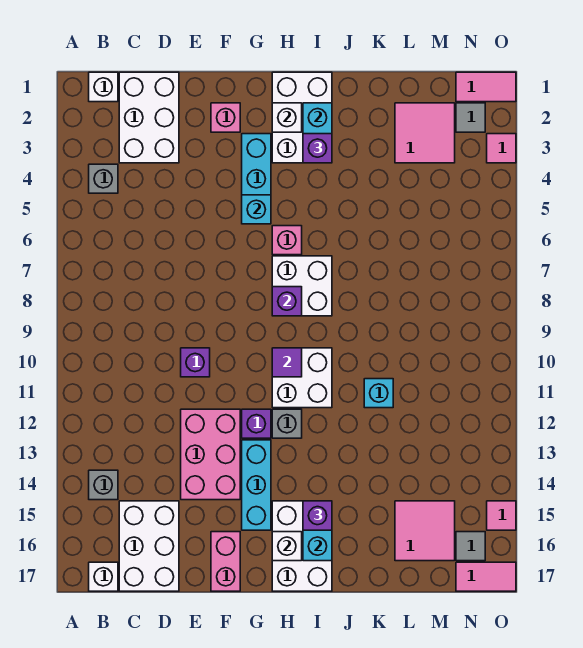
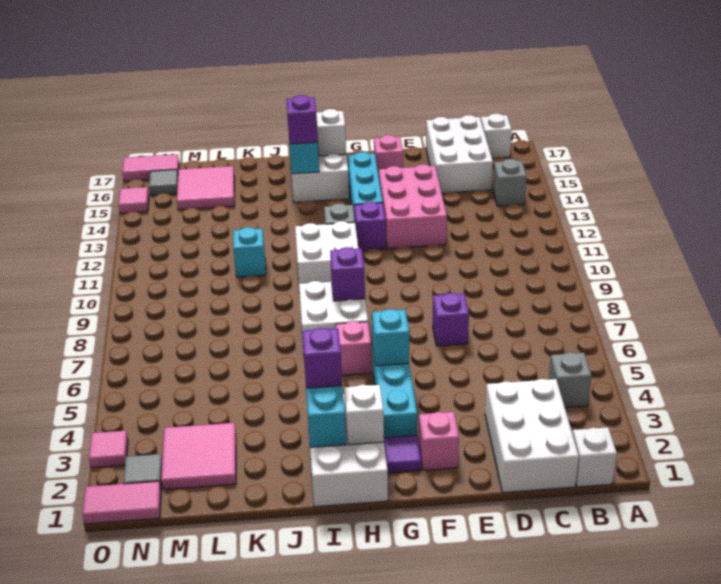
purple 1x1 brick [181,348,210,377] -> purple 1x1 brick moved to [433,293,469,346]
pink 1x2 brick [211,532,240,591] -> pink 1x1 brick [374,135,403,176]
purple 1x1 tile [272,348,302,377] -> purple 1x1 tile moved to [384,435,421,473]

